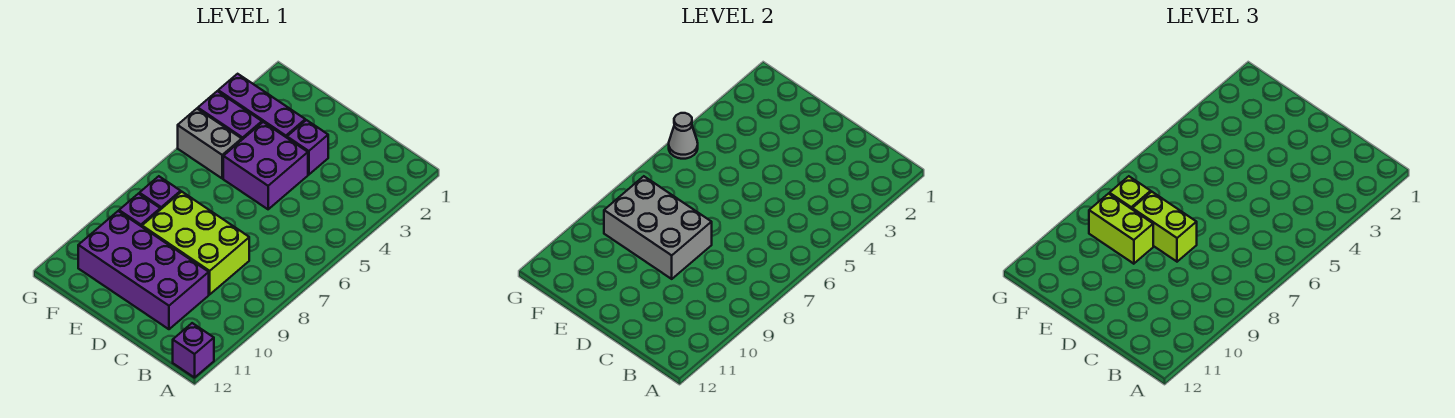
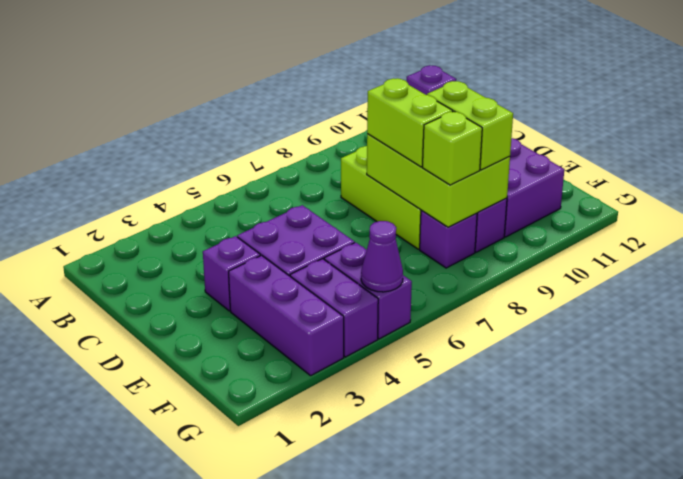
grey 2x3 brick [604,176,712,279] -> lime 2x3 brick [367,134,510,227]
grey 1x2 brick [178,109,242,178] -> purple 1x2 brick [324,242,412,339]
grey 1x1 cone [669,113,698,159] -> purple 1x1 cone [361,221,403,292]

